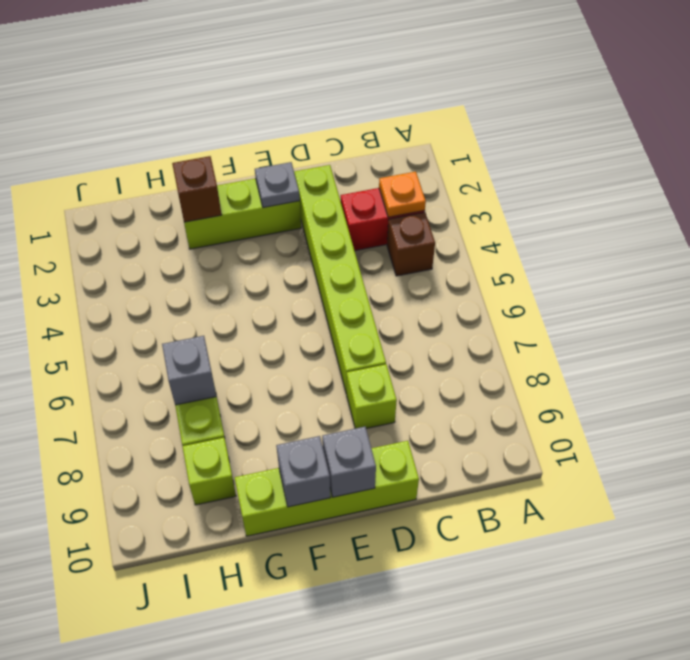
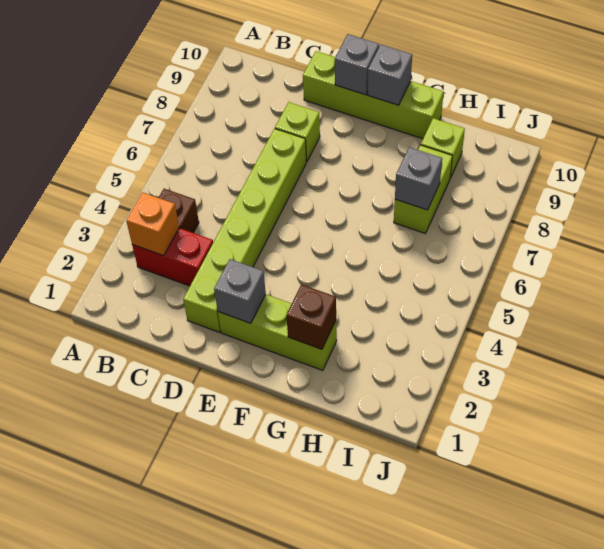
orange 1x1 plate [379,172,426,217] -> orange 1x1 brick [126,192,179,256]
grey 1x1 plate [255,162,300,208] -> grey 1x1 brick [214,259,266,323]

